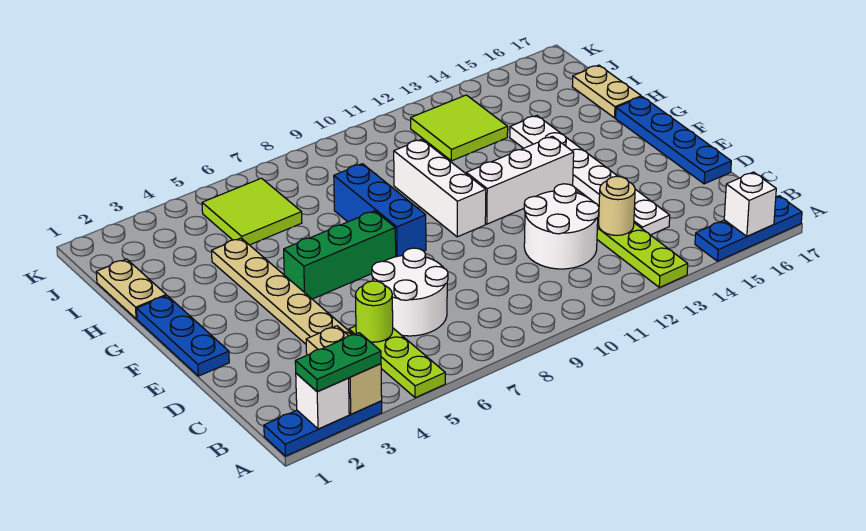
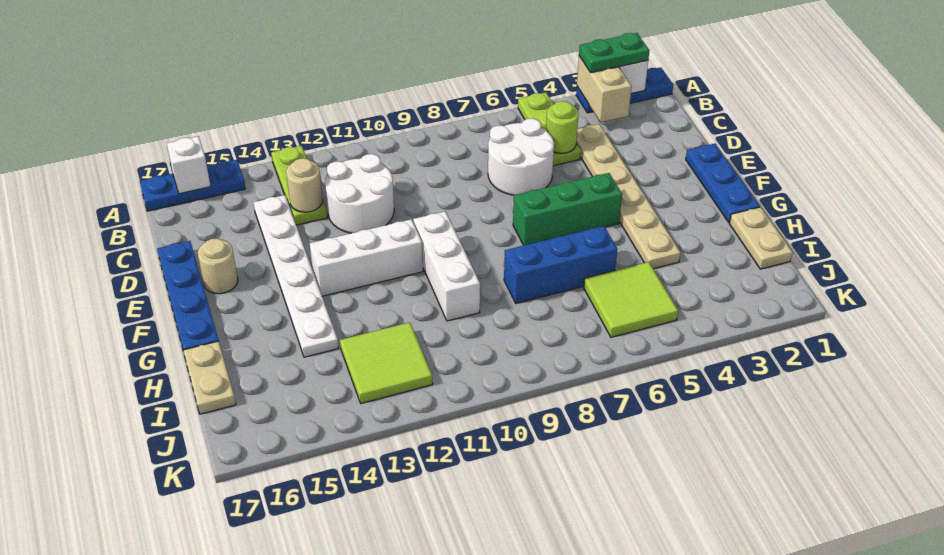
none -> tan 1x1 round brick [198,238,238,294]
blue 1x3 brick [334,164,426,257] -> blue 1x3 brick turned to [504,226,617,303]

